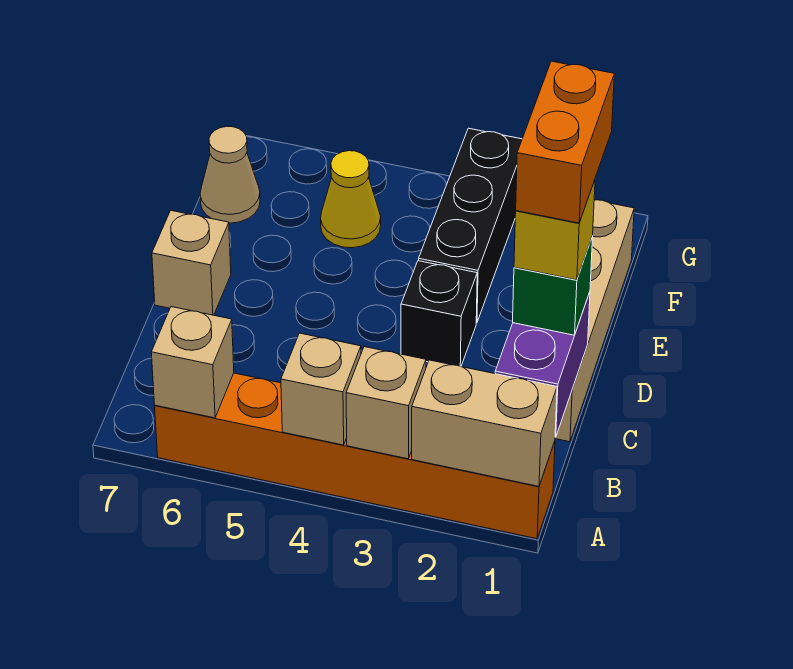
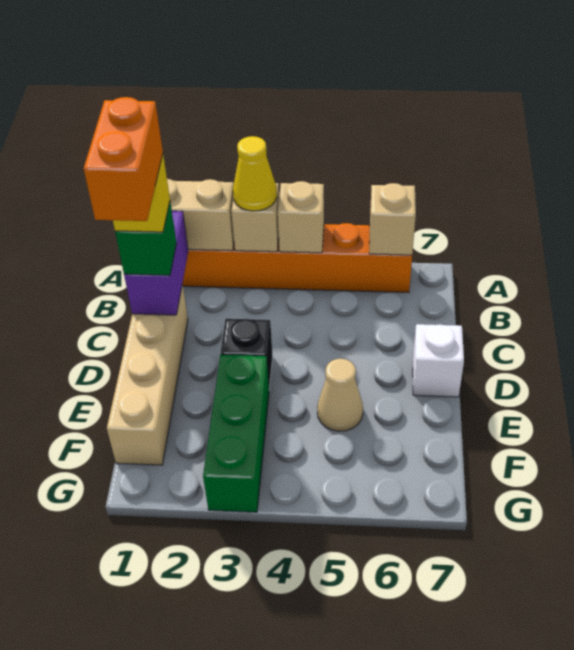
tan 1x1 brick [152,211,231,315] -> white 1x1 brick [413,324,464,397]
black 1x3 brick [419,128,522,323] -> green 1x3 brick [203,355,269,512]
yellow 1x1 cone [321,151,381,248] -> yellow 1x1 cone moved to [233,136,277,211]
tan 1x1 cone [200,126,260,223] -> tan 1x1 cone moved to [317,359,363,431]

